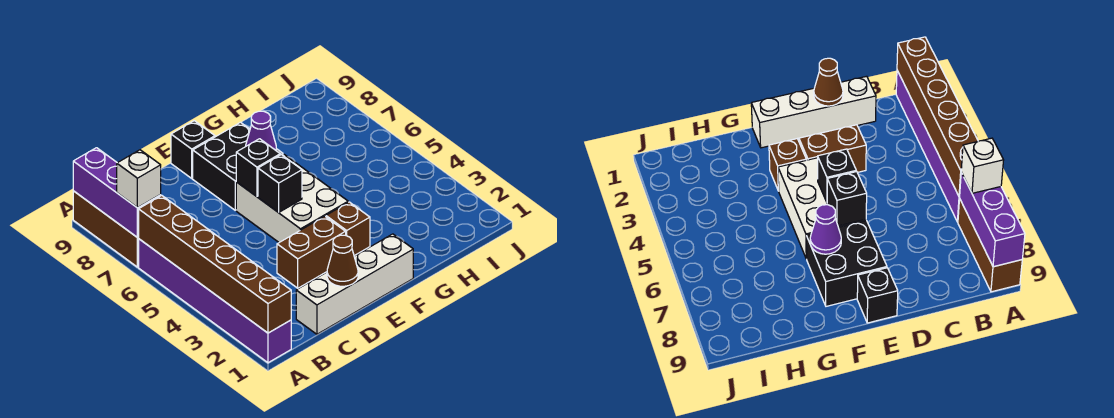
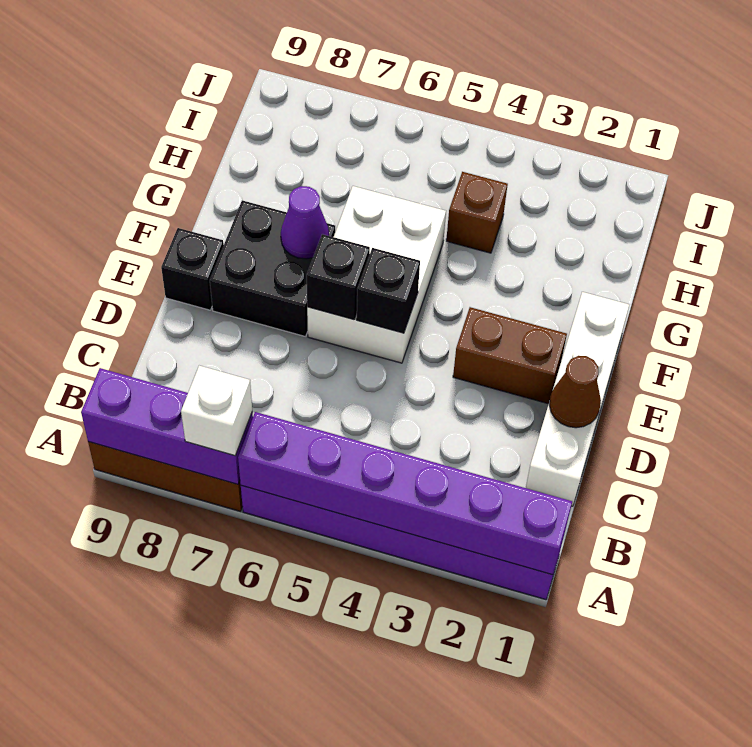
brown 1x6 brick [139,196,291,333] -> purple 1x6 brick [238,412,572,575]
brown 1x2 brick [277,216,346,288] -> brown 1x2 brick turned to [453,307,567,404]
white 2x3 brick [236,154,348,242] -> white 2x3 brick turned to [307,186,446,363]
brown 1x1 brick [326,202,370,256] -> brown 1x1 brick moved to [446,172,508,253]

